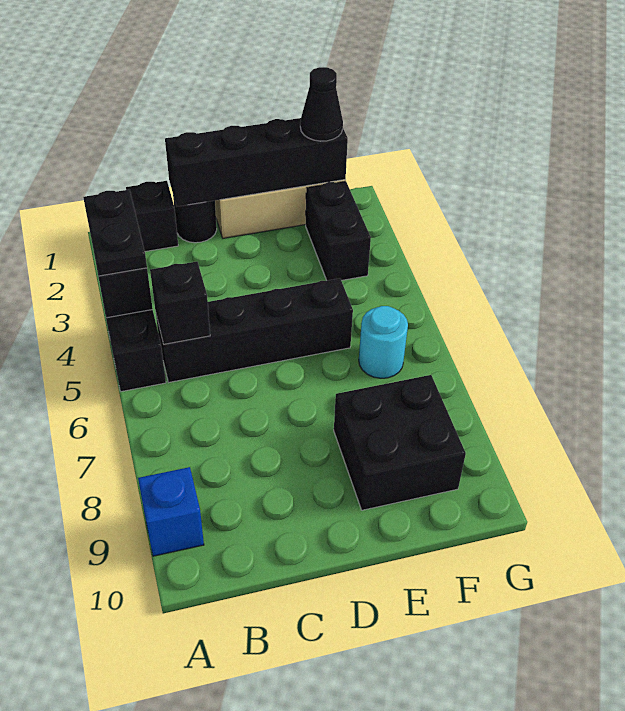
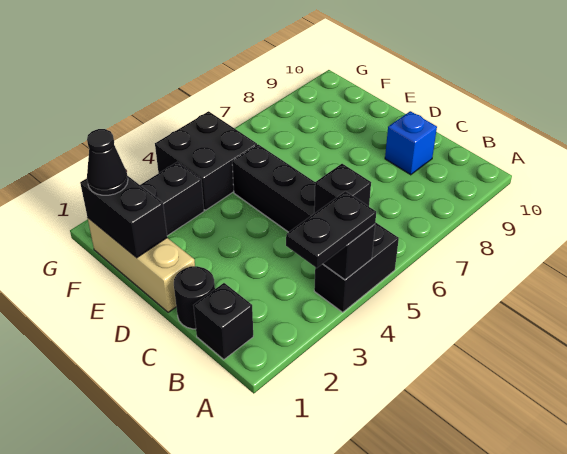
blue 1x1 brick [138,467,204,556] -> blue 1x1 brick moved to [385,111,437,175]
black 1x4 brick [165,118,348,207] -> black 1x2 brick [80,176,167,258]
black 2x2 brick [334,375,466,510] -> black 2x2 brick moved to [155,111,257,210]
cyan 1x1 round brick [359,306,408,378] -> none

